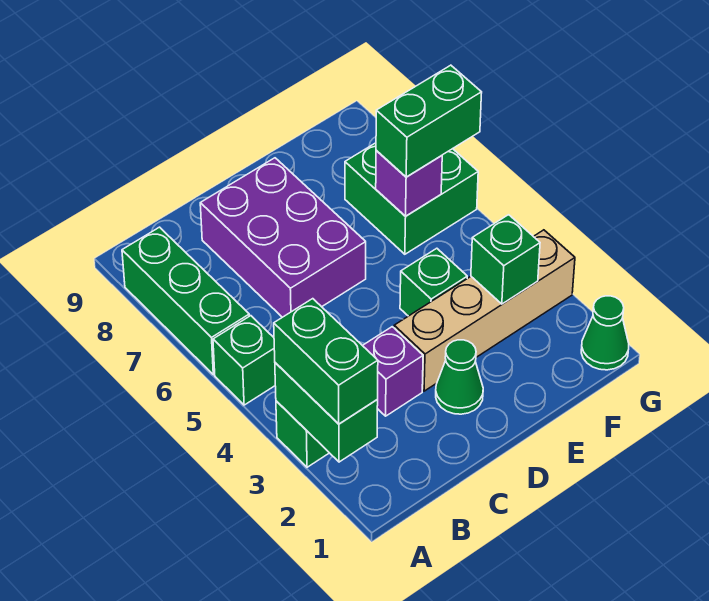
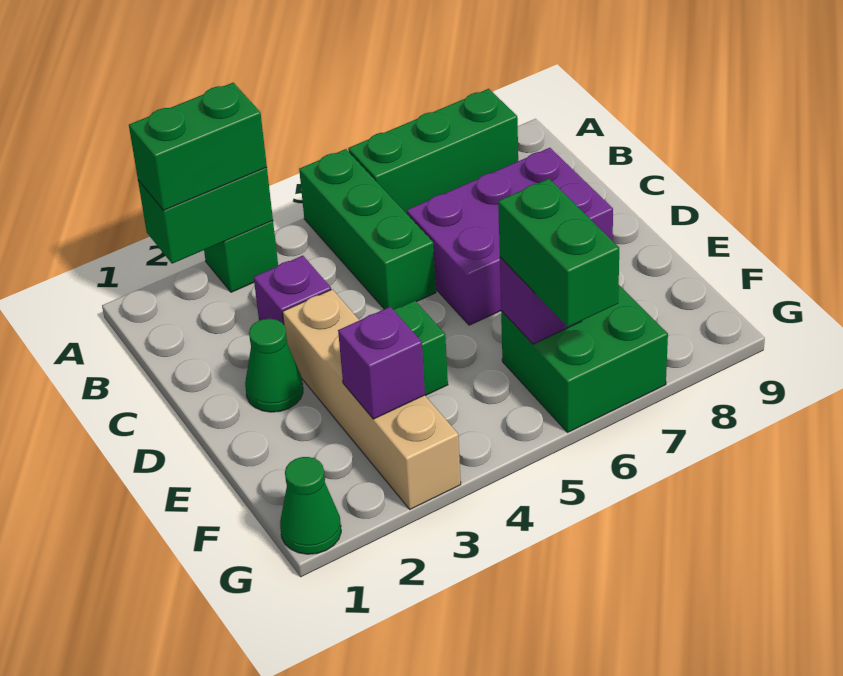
green 1x1 brick [213,316,275,405] -> green 1x3 brick [299,149,436,310]
green 1x1 brick [471,215,540,304] -> purple 1x1 brick [338,307,425,419]

